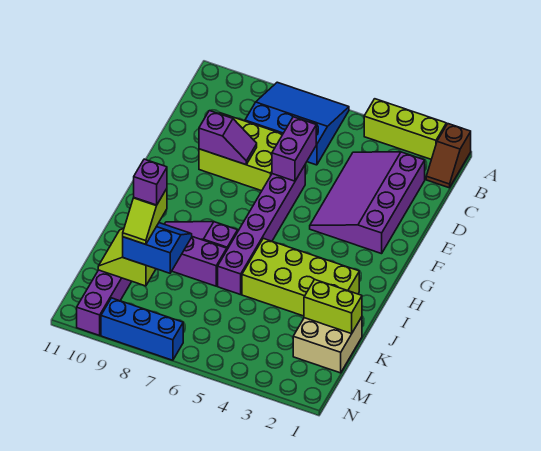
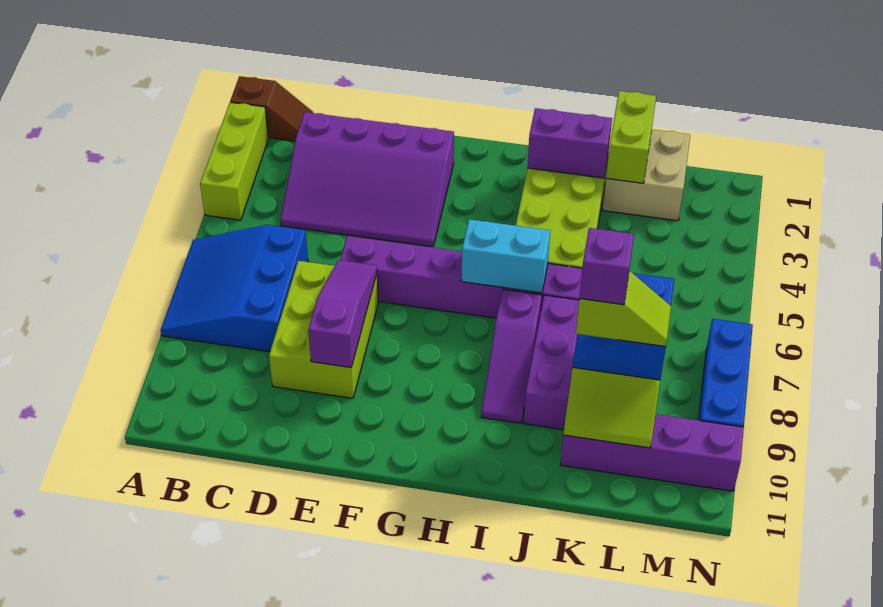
purple 1x2 brick [272,117,316,181] -> purple 1x2 brick moved to [527,108,612,178]
purple 1x2 slope [199,111,257,165] -> purple 1x3 slope [308,260,377,367]
none -> cyan 1x2 brick [461,219,550,293]

